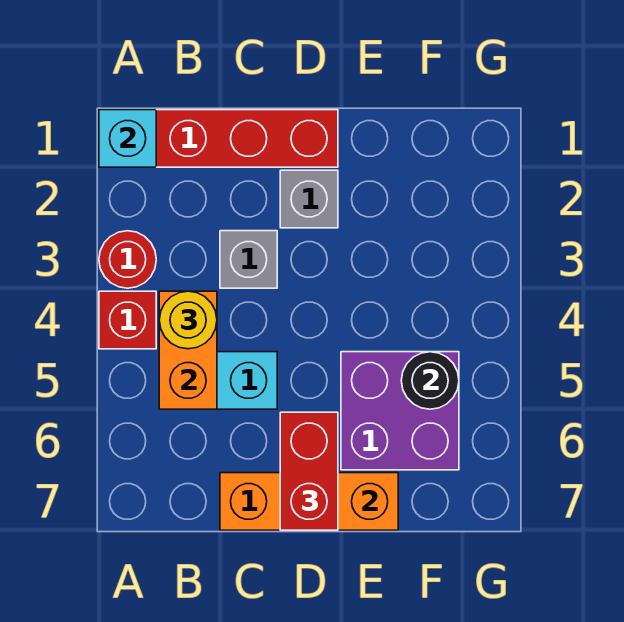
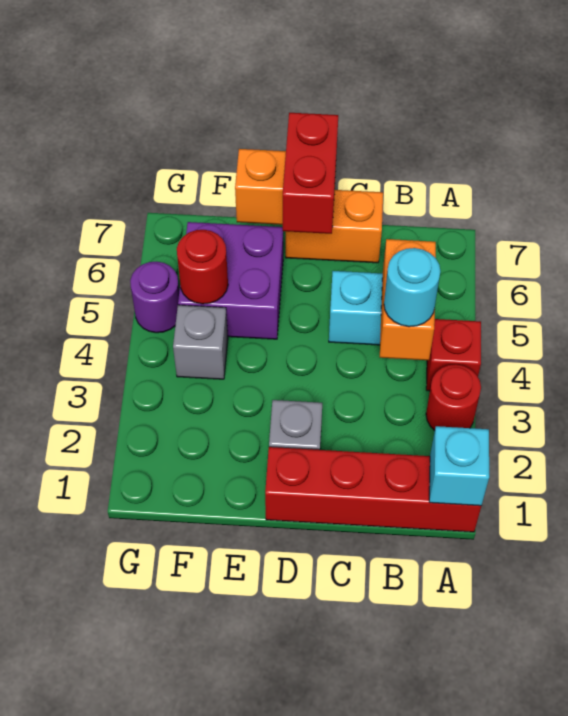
yellow 1x1 round brick [159,291,217,349] -> cyan 1x1 round brick [384,248,441,327]
grey 1x1 brick [220,231,277,288] -> grey 1x1 brick moved to [173,305,228,379]
black 1x1 round brick [401,352,459,409] -> red 1x1 round brick [177,230,228,304]
none -> purple 1x1 round brick [130,261,179,333]

